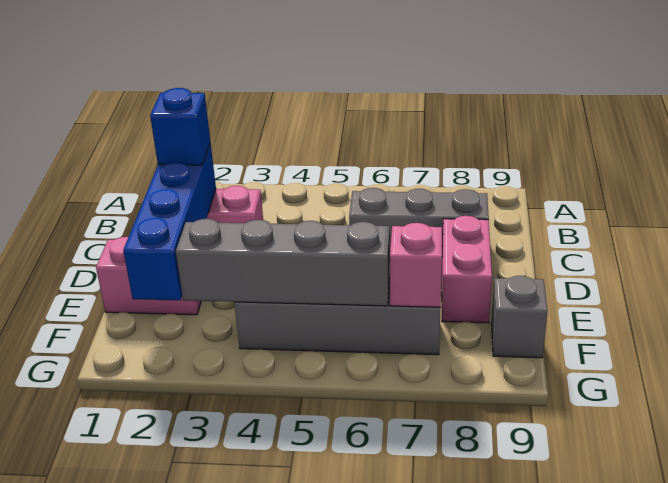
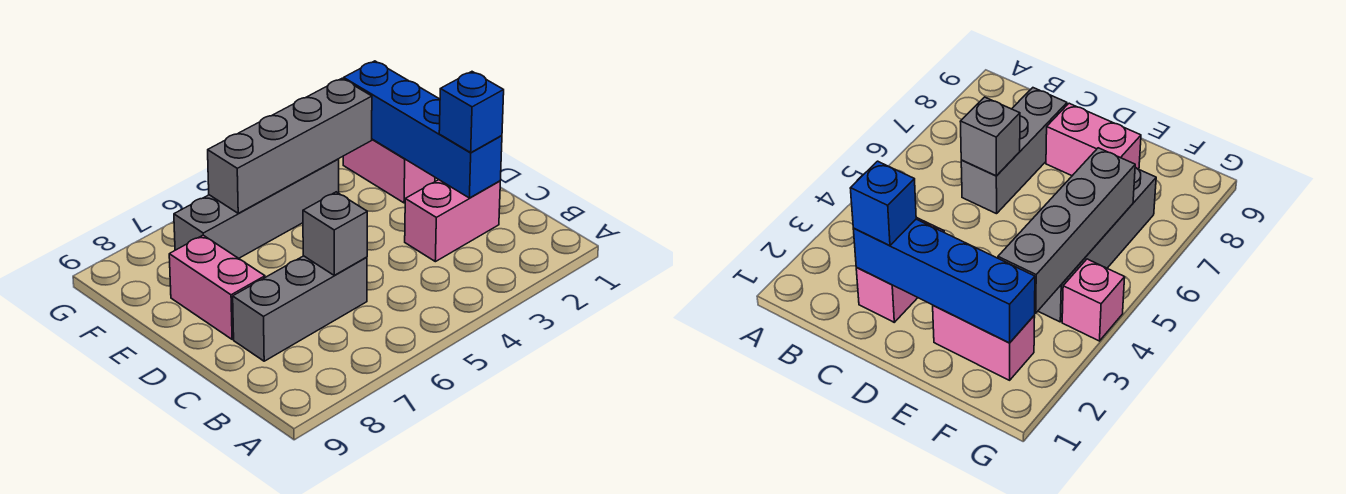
pink 1x2 brick [96,237,201,315] -> pink 1x2 brick turned to [343,139,435,203]
pink 1x1 brick [390,223,442,307] -> pink 1x1 brick moved to [1062,259,1125,341]
grey 1x1 brick [491,276,548,358] -> grey 1x1 brick moved to [303,192,367,275]

